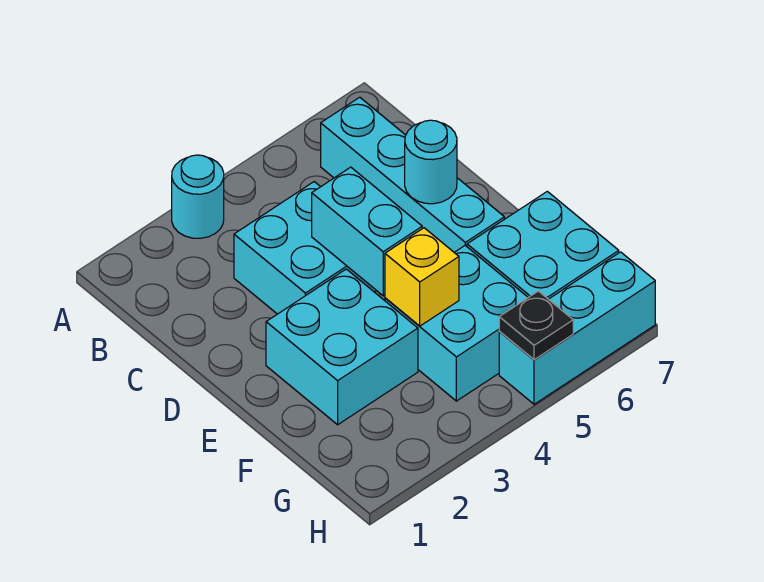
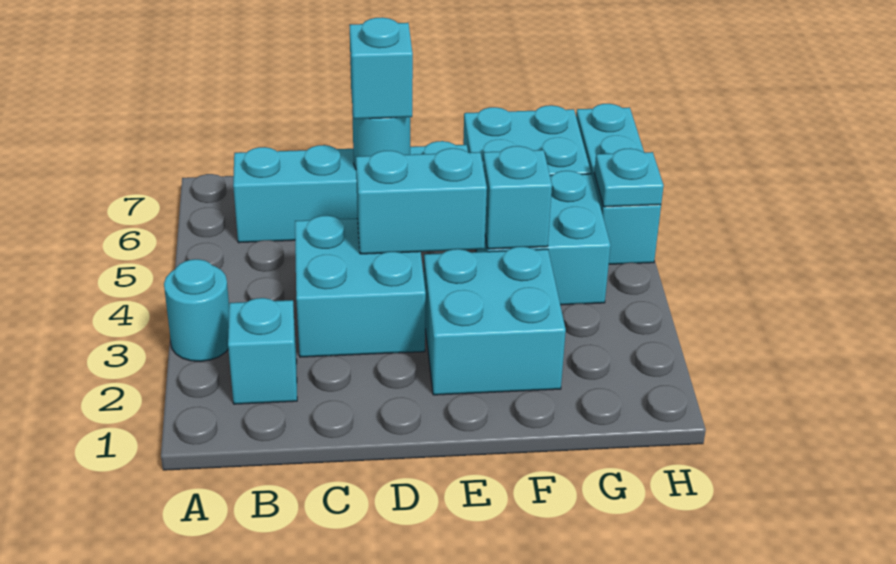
none -> cyan 1x1 brick [228,298,297,404]
none -> cyan 1x1 brick [350,17,413,119]
yellow 1x1 brick [385,228,459,326] -> cyan 1x1 brick [483,146,552,249]
black 1x1 plate [499,291,573,360] -> cyan 1x1 plate [594,148,664,207]

